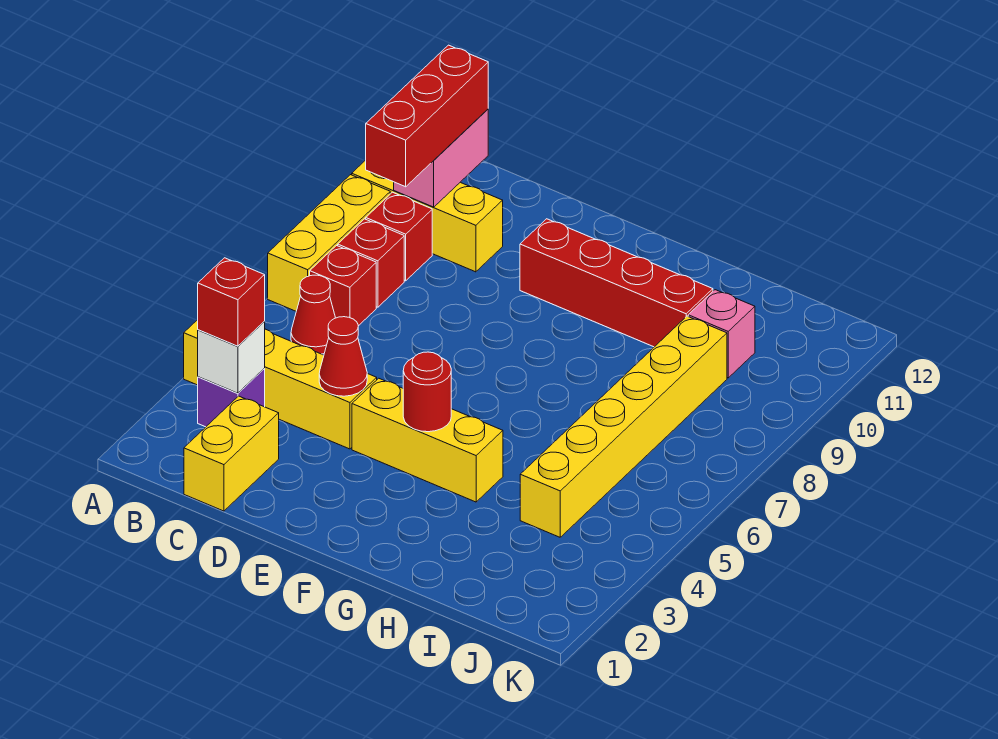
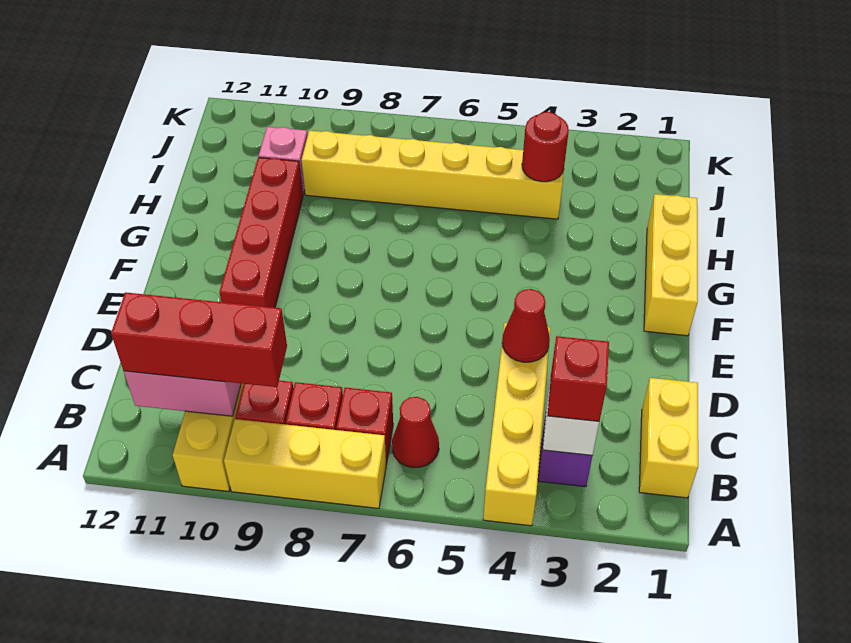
yellow 1x2 brick [184,396,279,511] -> yellow 1x2 brick turned to [639,378,698,498]
yellow 1x3 brick [352,378,503,502] -> yellow 1x3 brick moved to [644,194,698,336]
red 1x1 round brick [403,352,451,432] -> red 1x1 round brick moved to [522,112,569,182]

